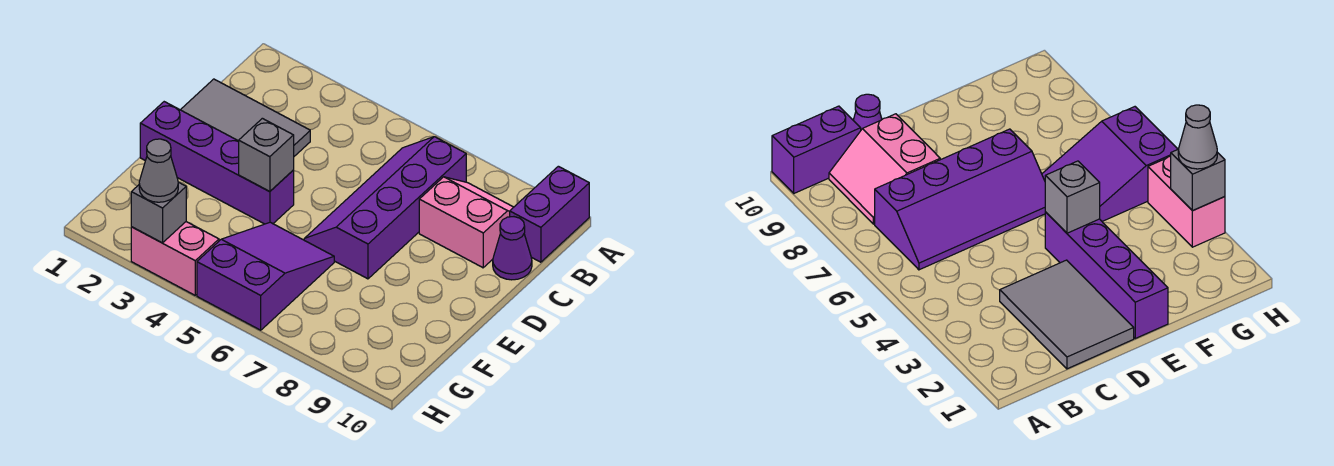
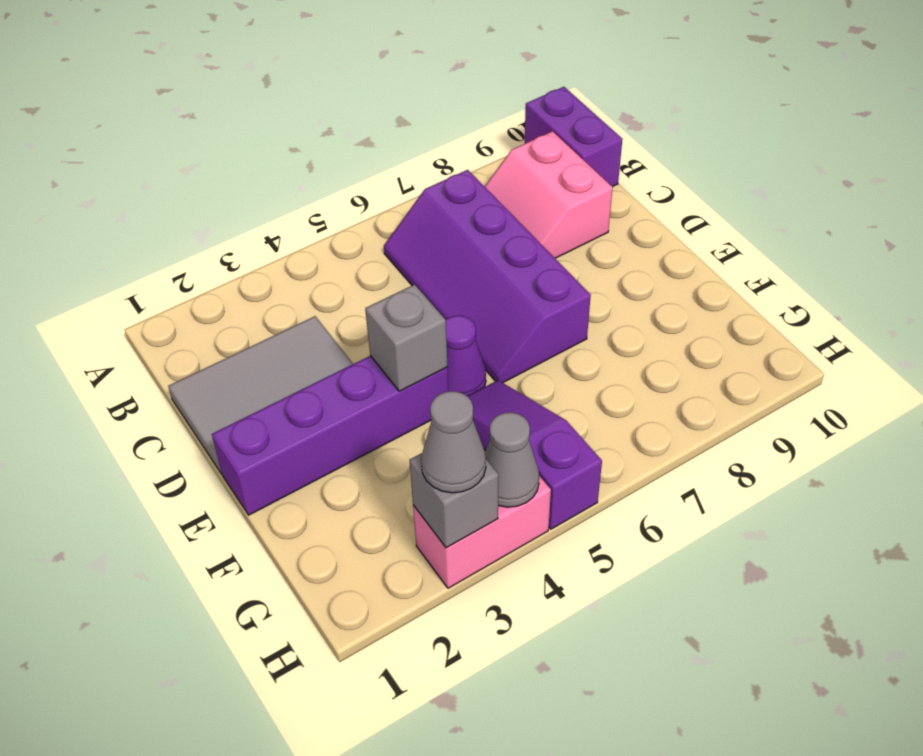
pink 2x2 slope [419,177,513,268] -> pink 2x2 slope turned to [485,131,613,258]
purple 1x1 cone [493,217,532,280] -> purple 1x1 cone moved to [446,316,486,396]
purple 2x3 slope [197,222,334,330] -> purple 1x3 slope [468,380,602,529]
none -> grey 1x1 cone [485,412,539,507]

